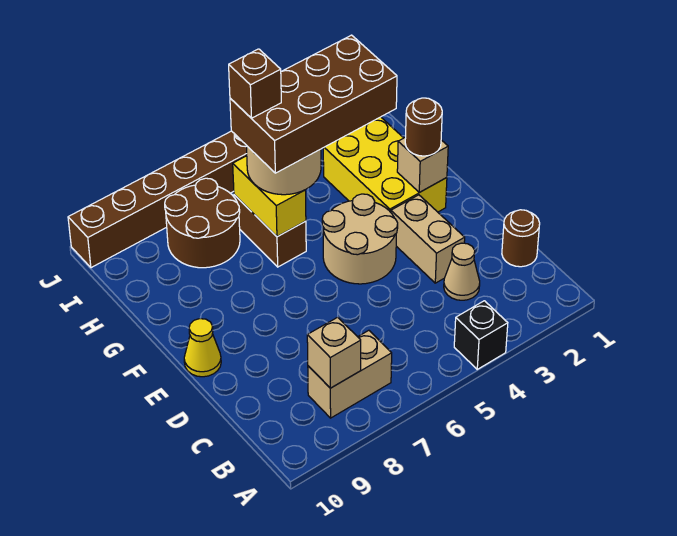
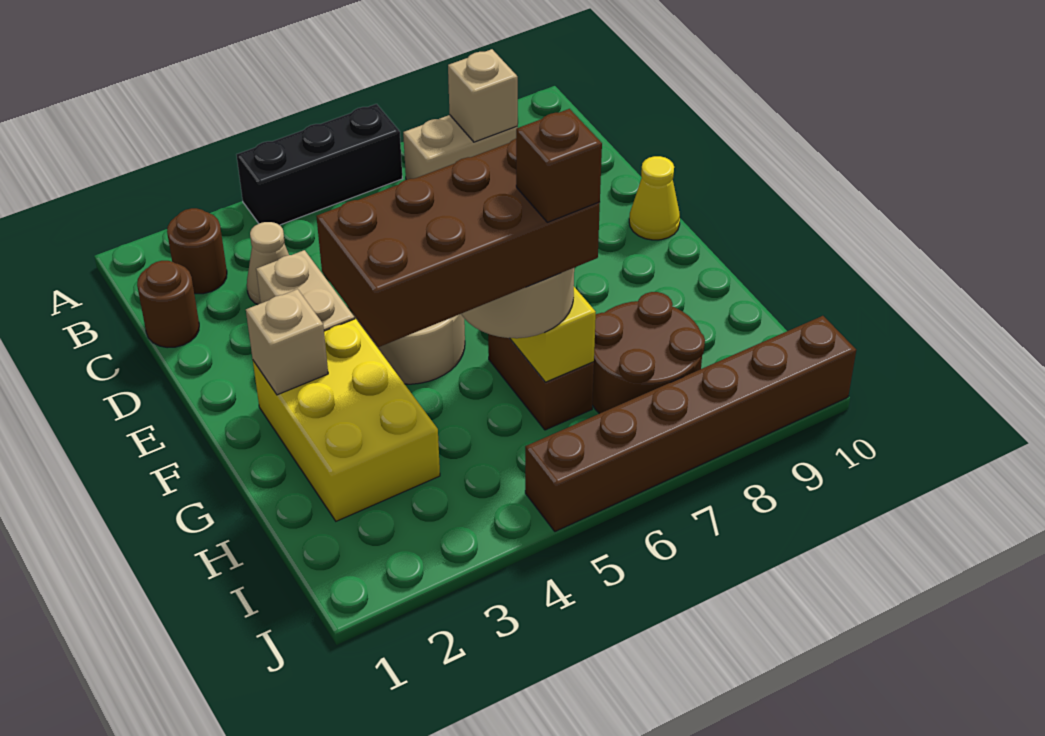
black 1x1 brick [454,301,508,369] -> black 1x3 brick [237,104,402,225]
brown 1x1 round brick [405,98,442,156] -> brown 1x1 round brick moved to [167,208,227,294]

